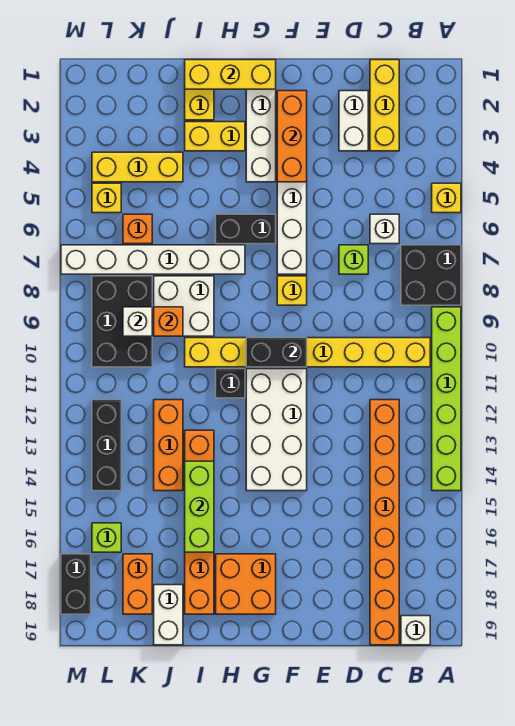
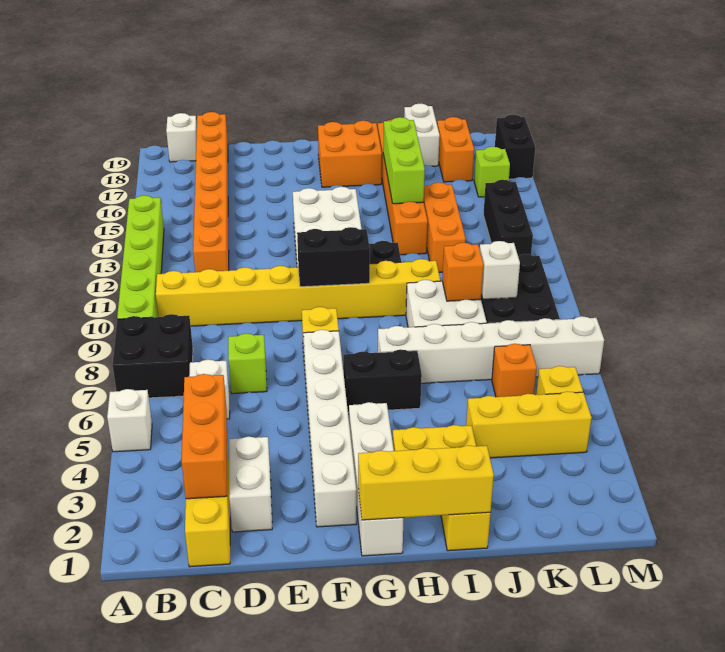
yellow 1x1 brick [432,183,461,213] -> white 1x1 brick [107,389,152,452]
orange 1x3 brick [277,91,307,182] -> orange 1x3 brick moved to [181,374,227,499]

